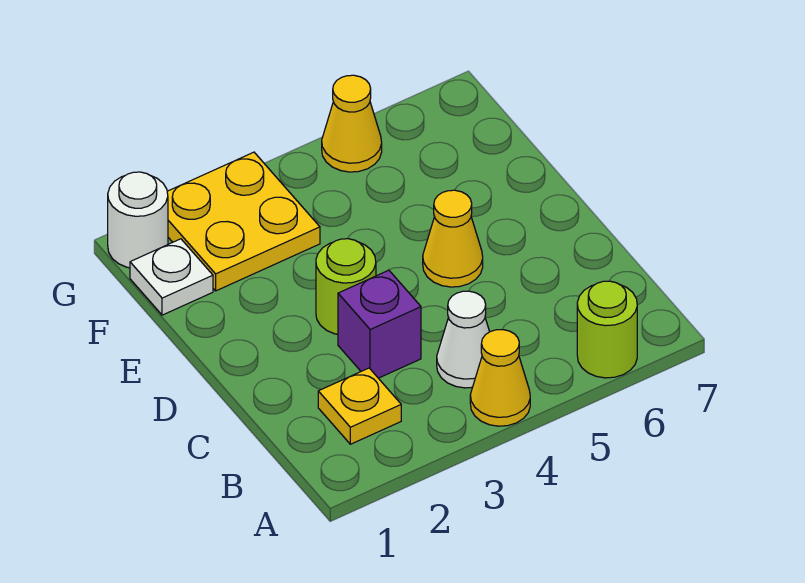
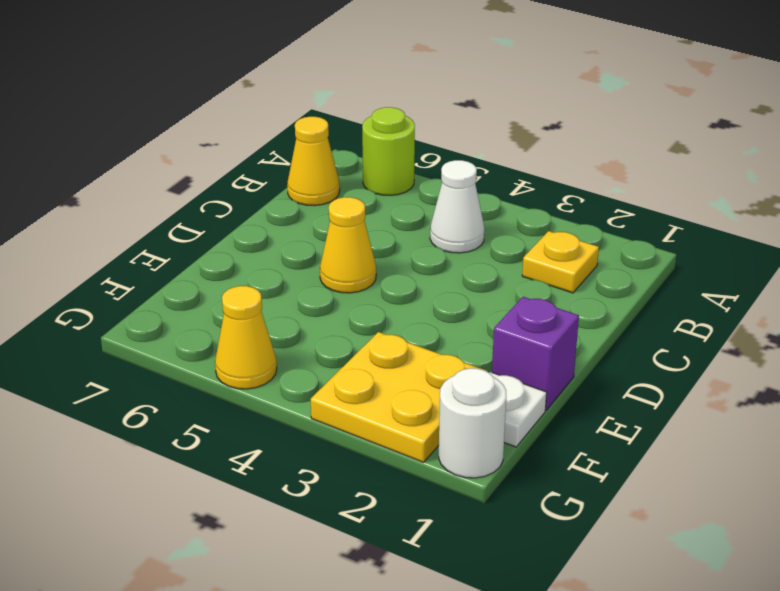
yellow 1x1 cone [470,330,530,426] -> yellow 1x1 cone moved to [287,117,340,206]
purple 1x1 brick [338,270,421,378] -> purple 1x1 brick moved to [492,297,579,410]
lime 1x1 round brick [316,239,376,334] -> none

